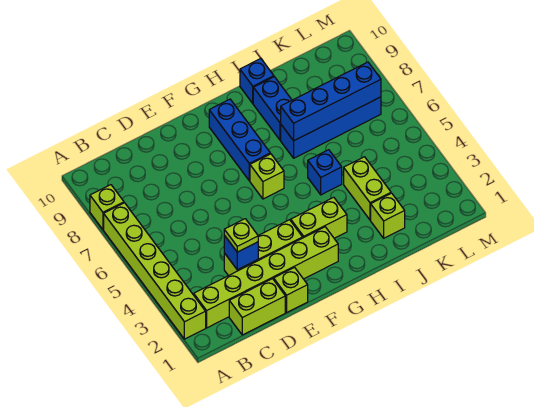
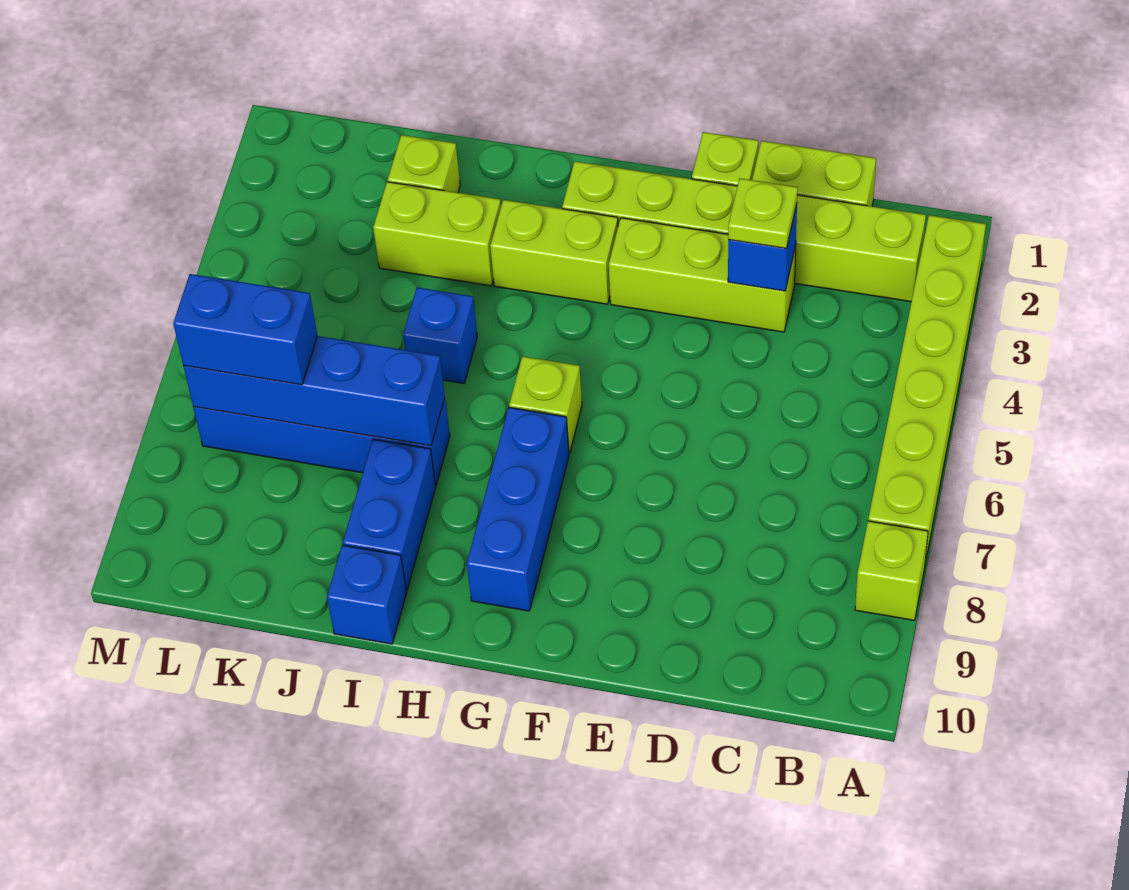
lime 1x2 brick [344,157,391,220] -> lime 1x2 brick turned to [373,182,501,286]
none -> blue 1x2 brick [173,274,317,385]

